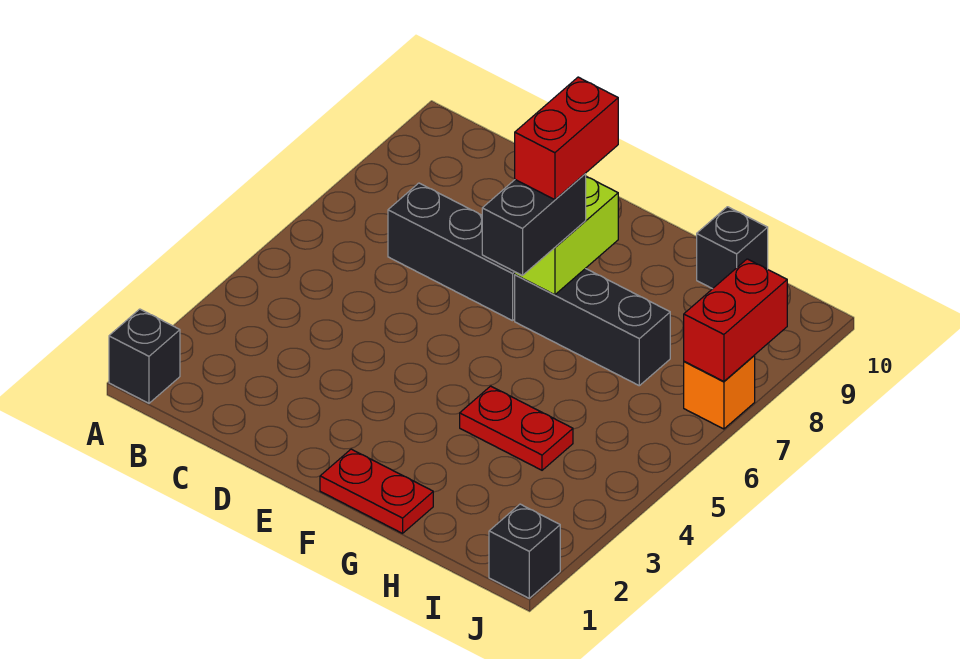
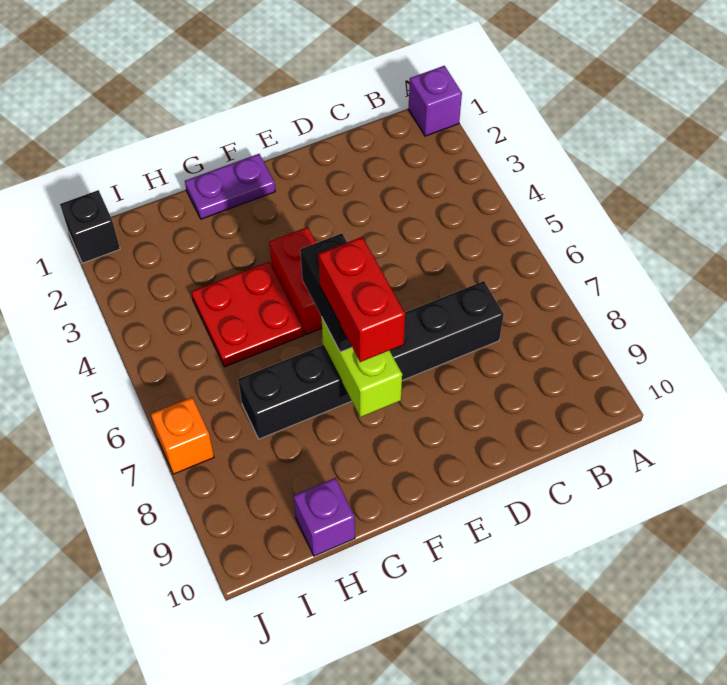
black 1x1 brick [109,309,180,403] -> purple 1x1 brick [408,66,462,136]
red 1x2 plate [320,449,433,533] -> purple 1x2 plate [185,154,275,219]
red 1x2 plate [460,386,573,470] -> red 2x2 plate [191,262,304,367]
black 1x1 brick [697,207,768,289] -> purple 1x1 brick [293,478,355,556]
red 1x2 brick [684,259,787,381] -> red 1x2 brick moved to [269,227,322,335]

